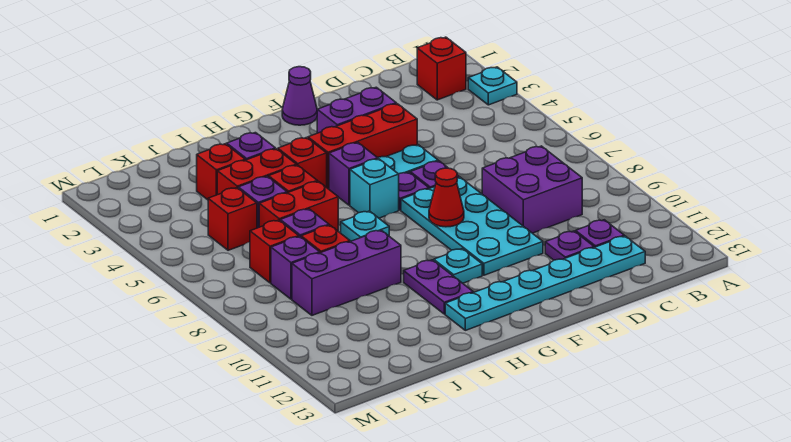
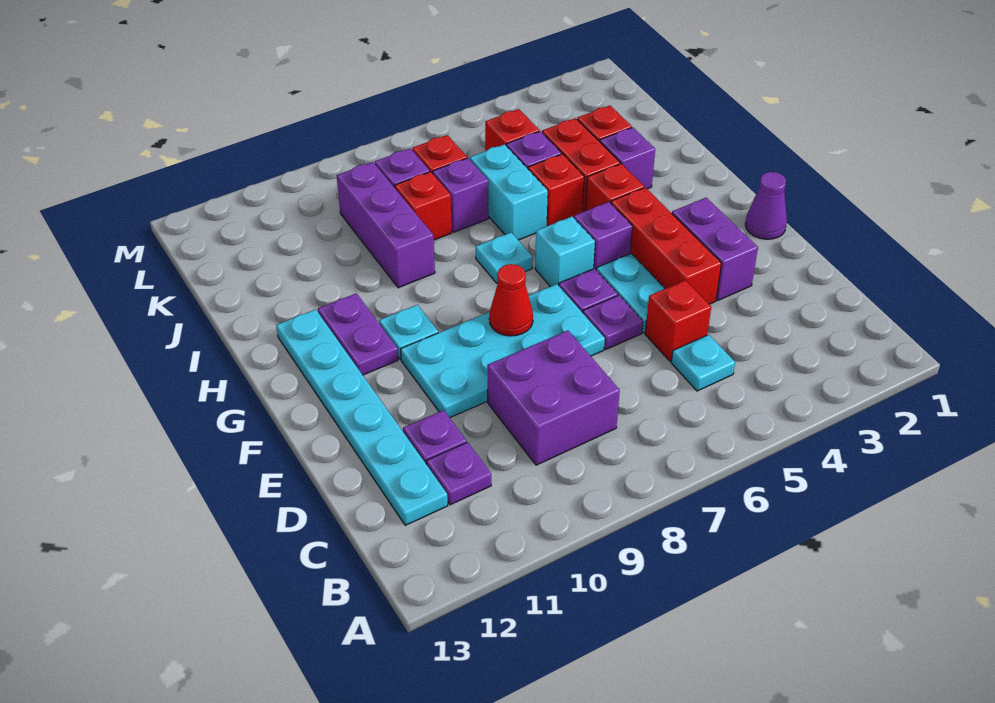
cyan 1x1 plate [468,67,517,105] -> cyan 1x1 plate moved to [671,335,735,391]
red 1x1 brick [417,37,466,100] -> red 1x1 brick moved to [645,280,711,361]
purple 1x2 plate [404,260,473,314] -> purple 1x2 plate turned to [318,293,398,375]
red 1x2 brick [259,181,338,231] -> cyan 1x2 brick [470,144,548,240]

